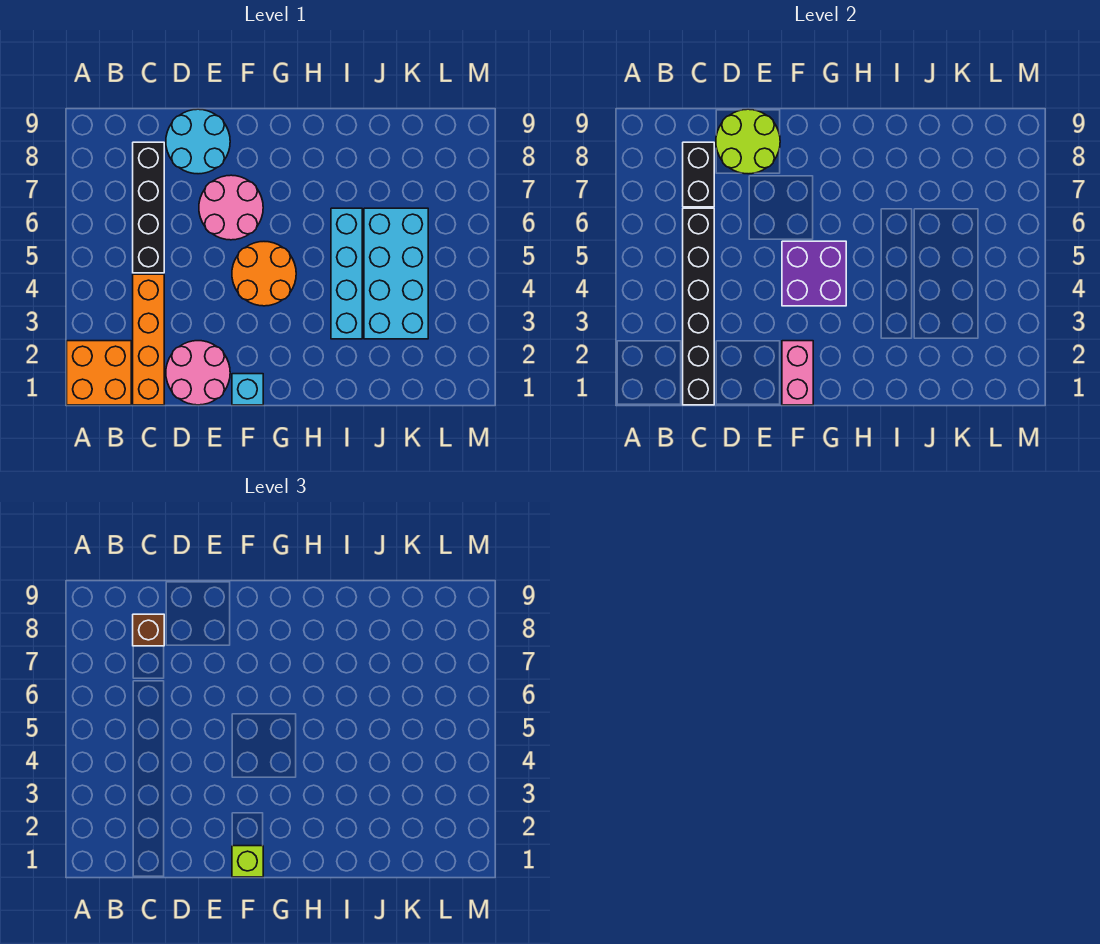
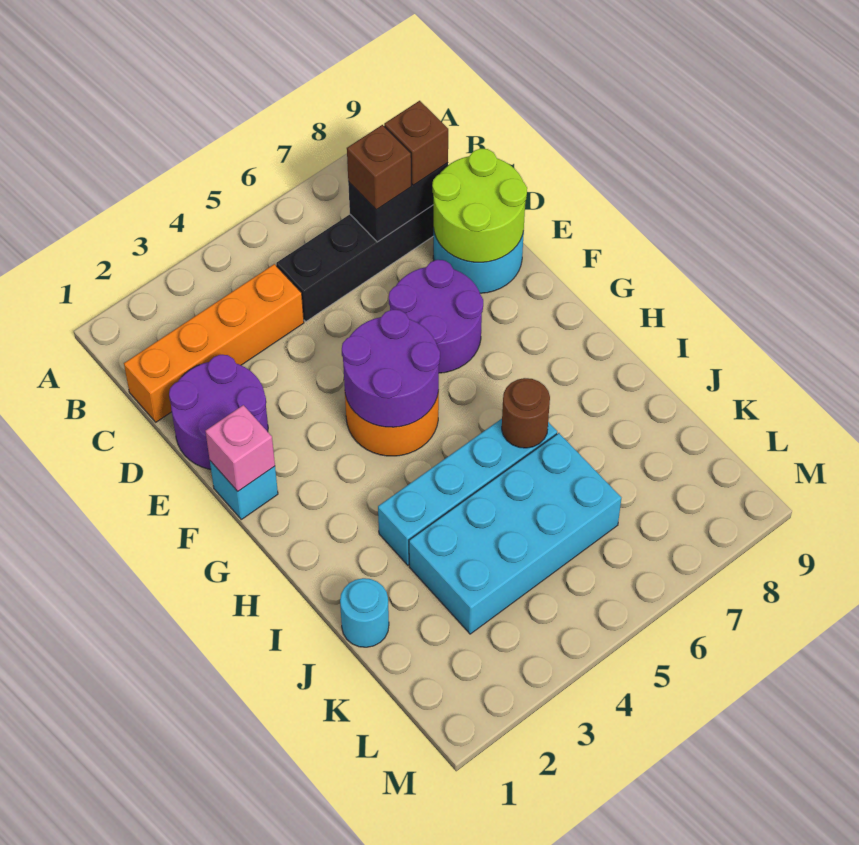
orange 2x2 brick [67,341,131,405] -> none
black 1x6 brick [683,208,714,405] -> none
none -> brown 1x1 brick [347,125,411,210]
pink 2x2 round brick [166,341,230,405] -> purple 2x2 round brick [169,355,268,469]
pink 2x2 round brick [199,175,263,240] -> purple 2x2 round brick [389,260,483,373]
pink 1x2 brick [782,341,813,405] -> pink 1x1 brick [205,405,275,491]
lime 1x1 brick [232,846,263,877] -> none
purple 2x2 brick [782,241,846,306] -> purple 2x2 round brick [342,309,440,427]
none -> brown 1x1 round brick [502,378,550,448]
none -> cyan 1x1 round brick [340,578,389,647]

